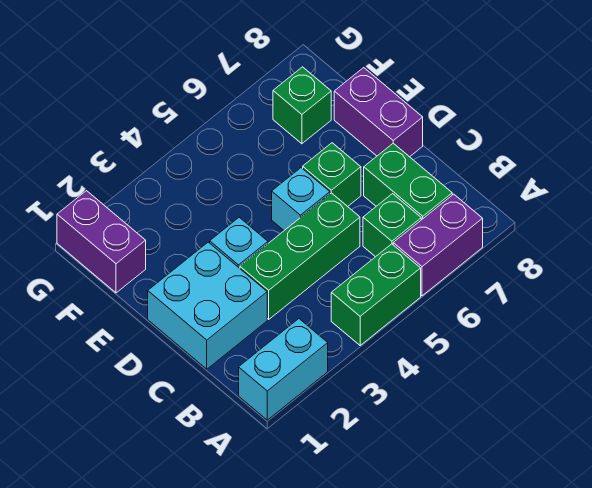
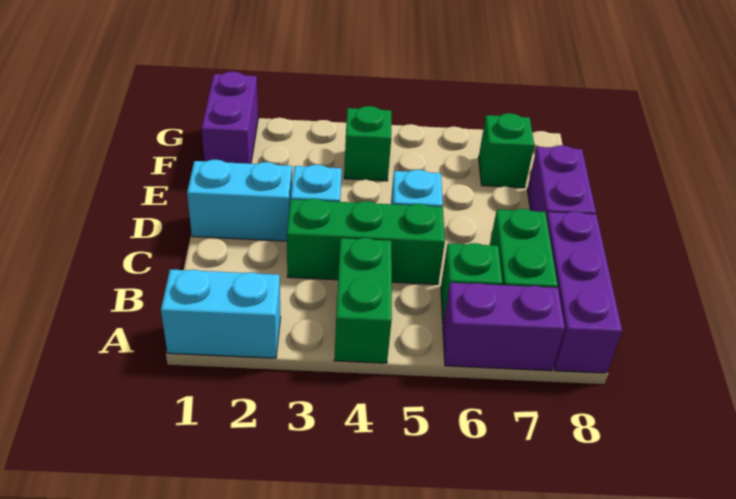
green 1x2 brick [331,244,421,345] -> green 1x2 brick turned to [334,238,392,363]
none -> purple 1x3 brick [546,211,622,373]
cyan 2x2 brick [148,242,267,369] -> cyan 1x2 brick [187,160,292,241]
green 1x1 brick [303,143,361,206] -> green 1x1 brick moved to [344,106,391,181]

